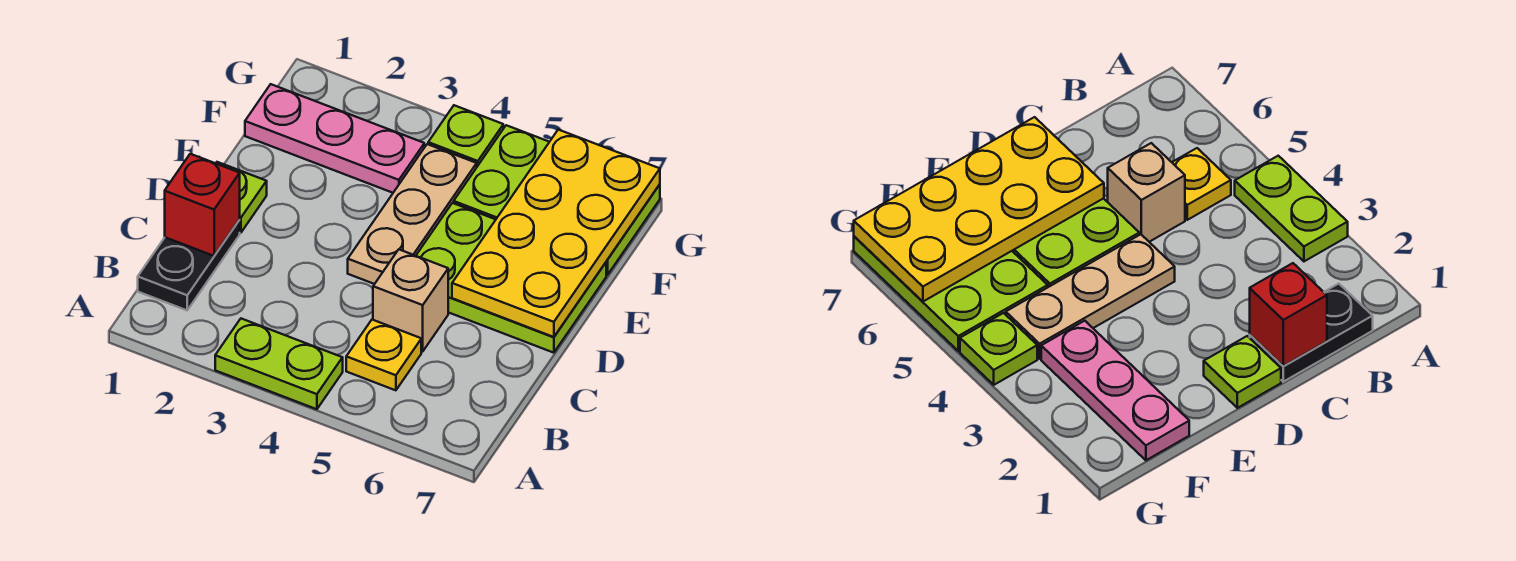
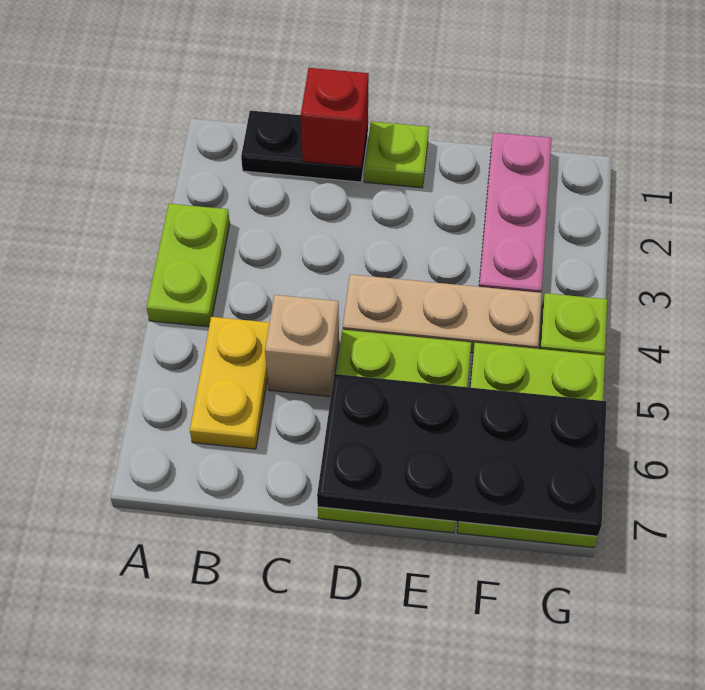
yellow 1x1 plate [346,320,421,390] -> yellow 1x2 plate [190,317,270,449]
yellow 2x4 plate [452,130,660,337] -> black 2x4 plate [317,374,606,536]

